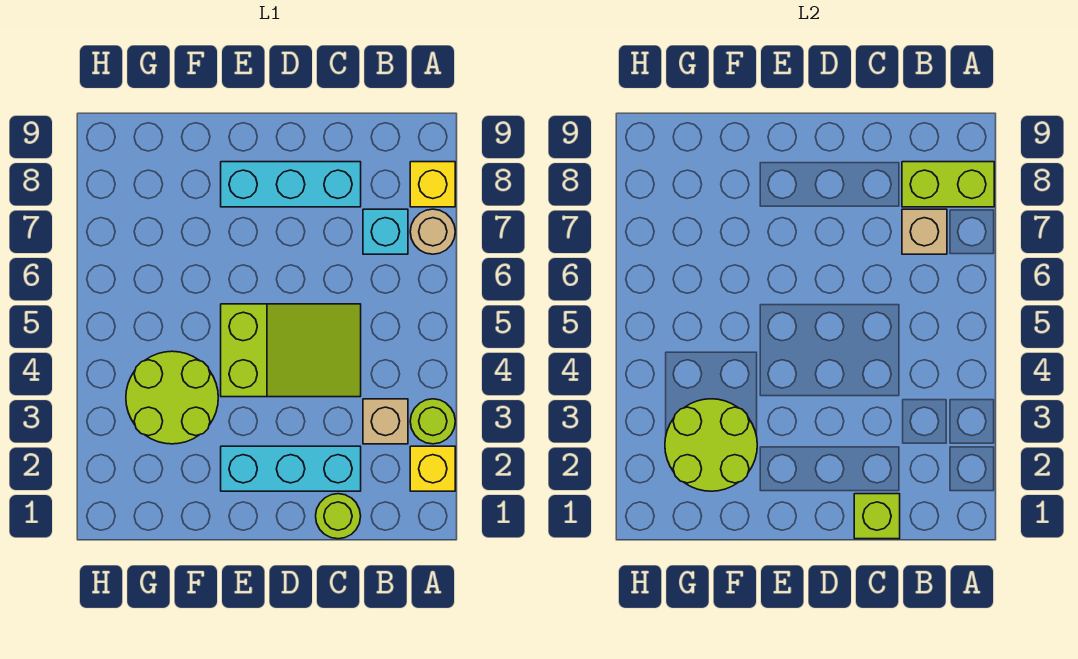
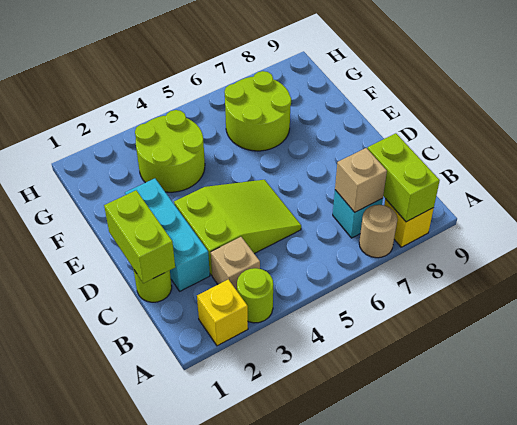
lime 1x1 brick [854,494,900,539] -> lime 1x2 brick [104,190,175,283]
lime 2x3 slope [221,304,361,397] -> lime 2x3 slope turned to [174,180,301,275]
cyan 1x3 brick [221,162,361,207] -> none
lime 2x2 round brick [665,399,757,491] -> lime 2x2 round brick moved to [224,71,291,151]

